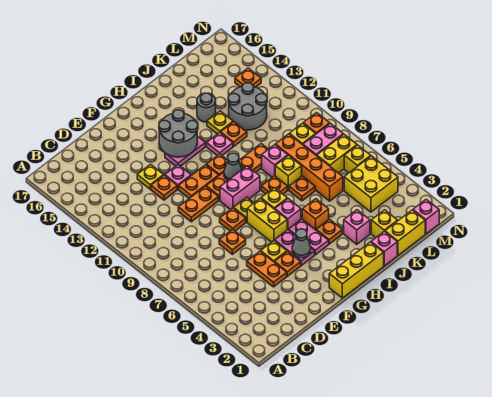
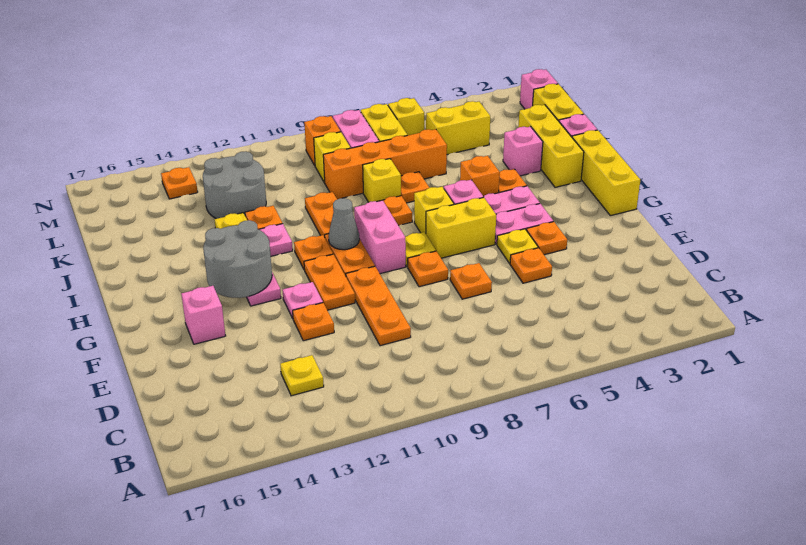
orange 1x2 plate [247,251,287,287] -> orange 1x1 plate [510,248,552,283]
orange 1x2 plate [178,186,219,222] -> orange 1x3 plate [346,266,411,346]
yellow 1x1 plate [137,164,164,189] -> yellow 1x1 plate moved to [280,355,324,396]
grey 1x1 cone [292,229,311,258] -> none
pink 1x1 brick [262,145,288,177] -> pink 1x1 brick moved to [181,286,226,344]
grey 1x1 round brick [197,93,216,122] -> none
yellow 1x1 brick [371,210,398,238] -> yellow 1x3 brick [518,105,584,187]
yellow 2x2 brick [344,156,398,212] -> yellow 1x2 brick [426,101,490,155]

